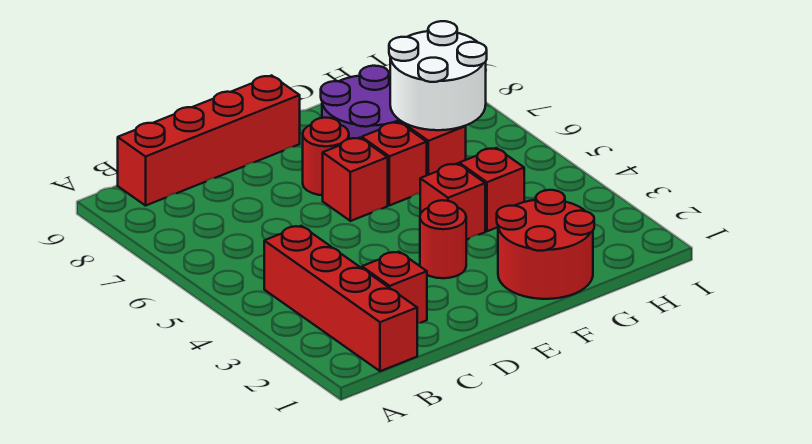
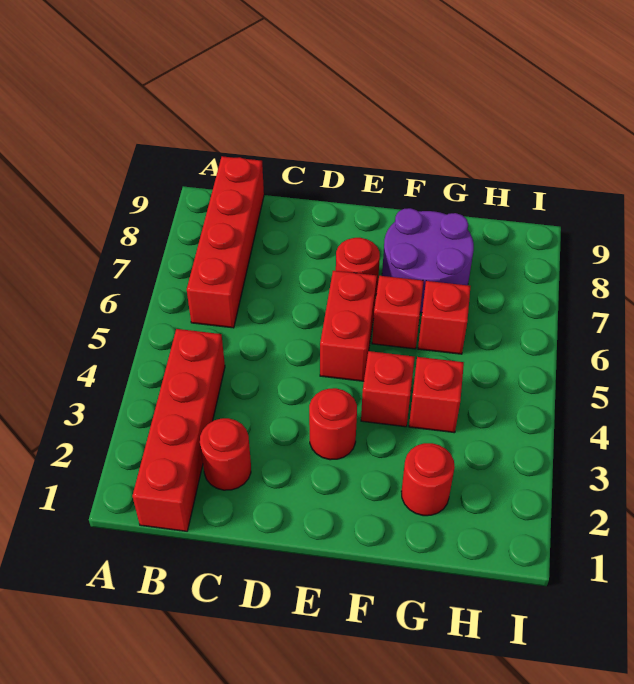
red 1x4 brick [118,75,300,206] -> red 1x4 brick turned to [187,156,264,328]
red 1x1 brick [362,252,427,323] -> red 1x1 round brick [200,418,251,490]
red 1x1 brick [323,138,388,221] -> red 1x2 brick [320,271,377,381]
red 2x2 round brick [497,190,594,299] -> red 1x1 round brick [401,443,455,516]
white 2x2 round brick [389,21,487,130] -> none

